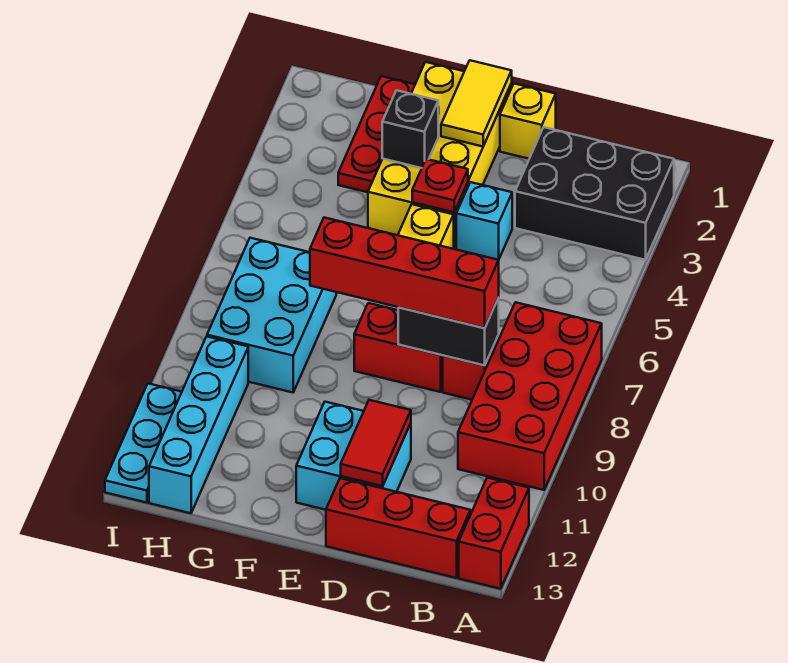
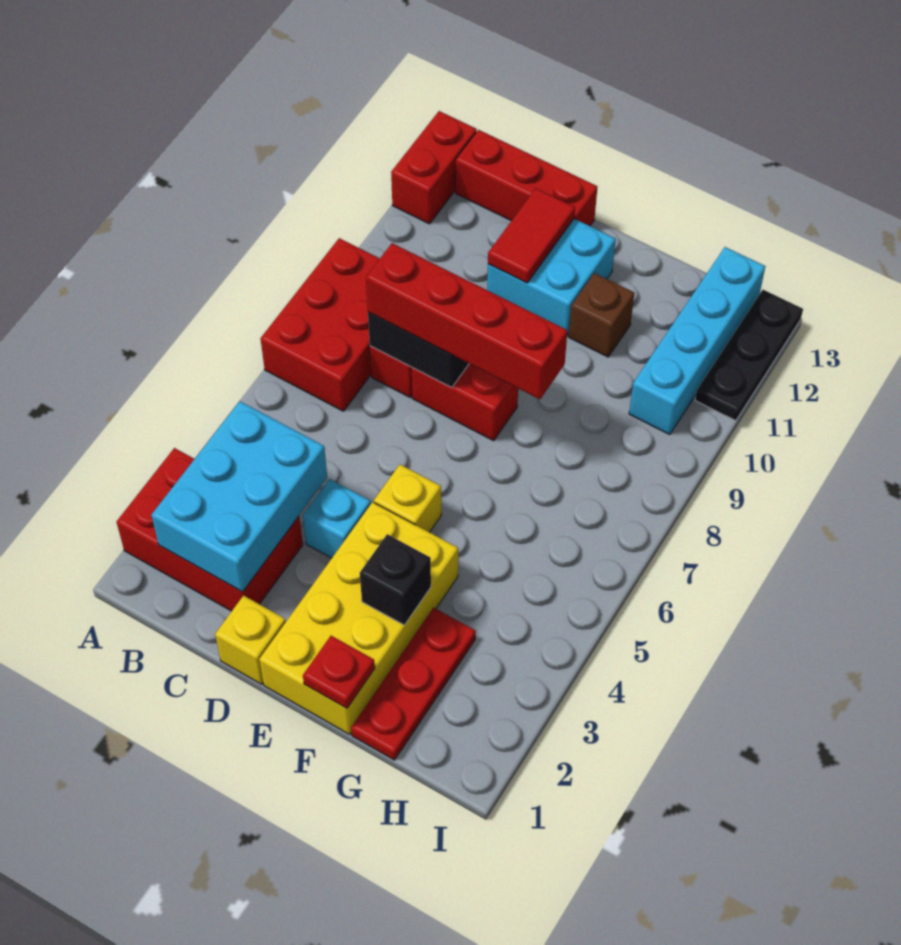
black 2x3 brick [515,127,674,260] -> red 2x3 brick [116,448,303,611]
red 2x4 brick [458,302,602,490] -> red 2x3 brick [260,238,380,411]
yellow 1x2 tile [441,60,512,147] -> none
red 1x1 plate [412,159,468,212] -> red 1x1 plate moved to [303,636,375,708]
none -> brown 1x1 brick [569,273,634,357]
cyan 2x3 brick [207,238,336,392] -> cyan 2x3 brick moved to [151,401,327,592]
cyan 1x3 plate [105,384,182,503] -> black 1x3 plate [695,290,803,421]

